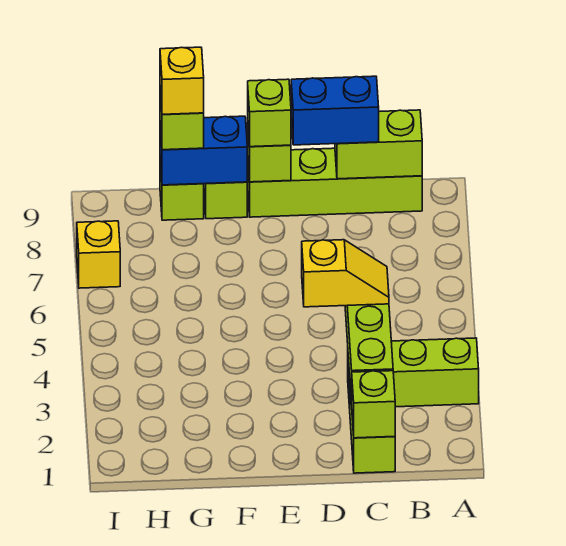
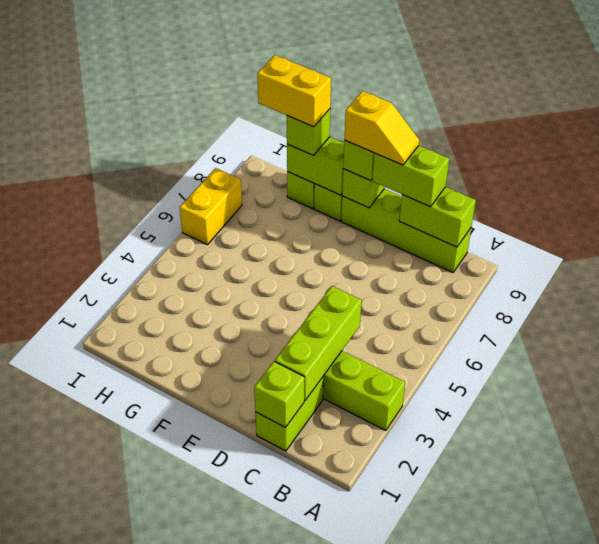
yellow 1x2 slope [302,240,389,307] -> yellow 1x2 slope moved to [345,91,419,165]
blue 1x2 brick [291,76,379,145] -> lime 1x2 brick [372,146,449,207]
blue 1x2 brick [160,116,247,185] -> lime 1x2 brick [287,137,344,195]
yellow 1x1 brick [160,47,204,114] -> yellow 1x2 brick [257,55,331,127]
yellow 1x1 brick [77,221,120,288] -> yellow 1x2 brick [180,168,242,245]

